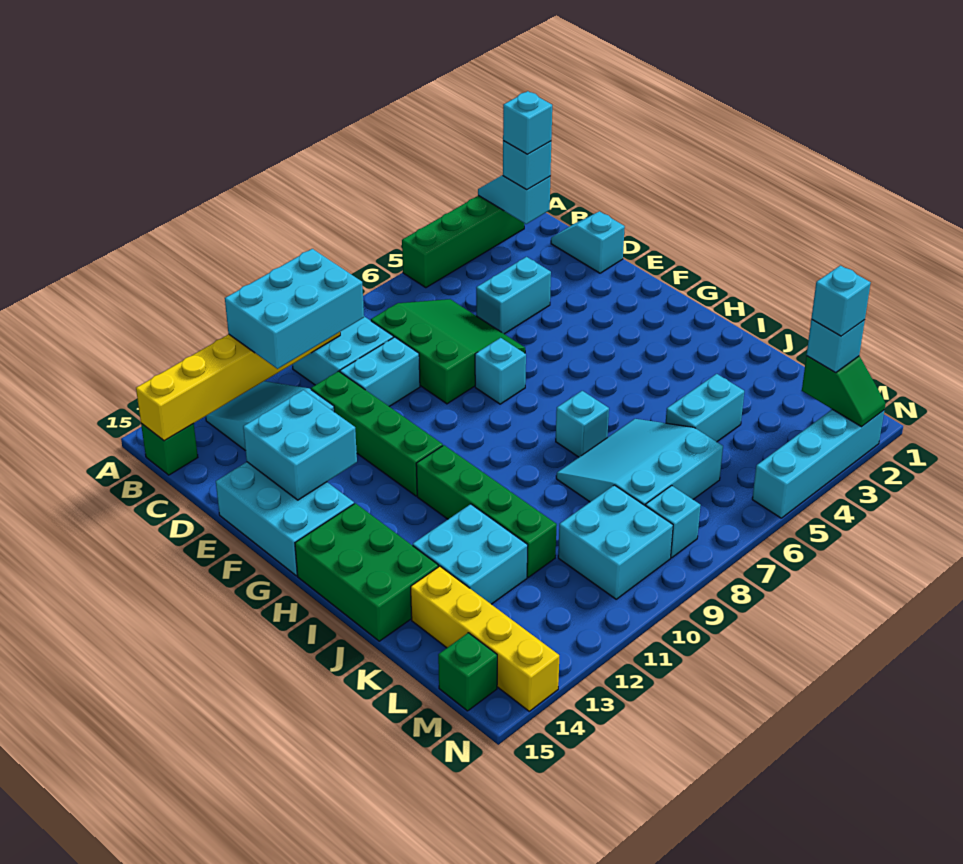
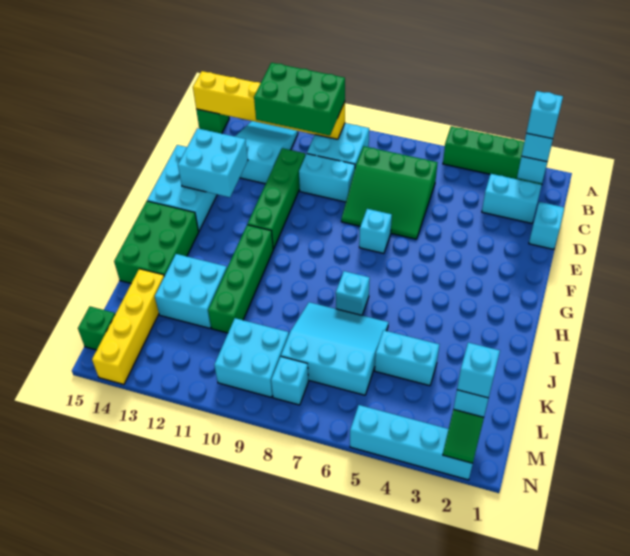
cyan 2x3 brick [225,249,364,369] -> green 2x3 brick [254,63,345,136]
green 3x3 slope [371,299,525,404] -> green 3x3 slope turned to [341,146,438,239]
cyan 1x2 brick [476,257,551,334] -> cyan 1x2 brick moved to [482,174,542,223]

